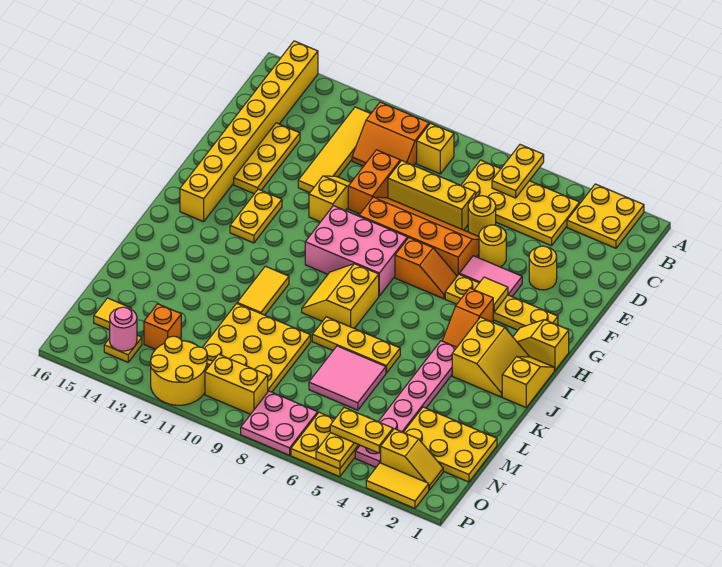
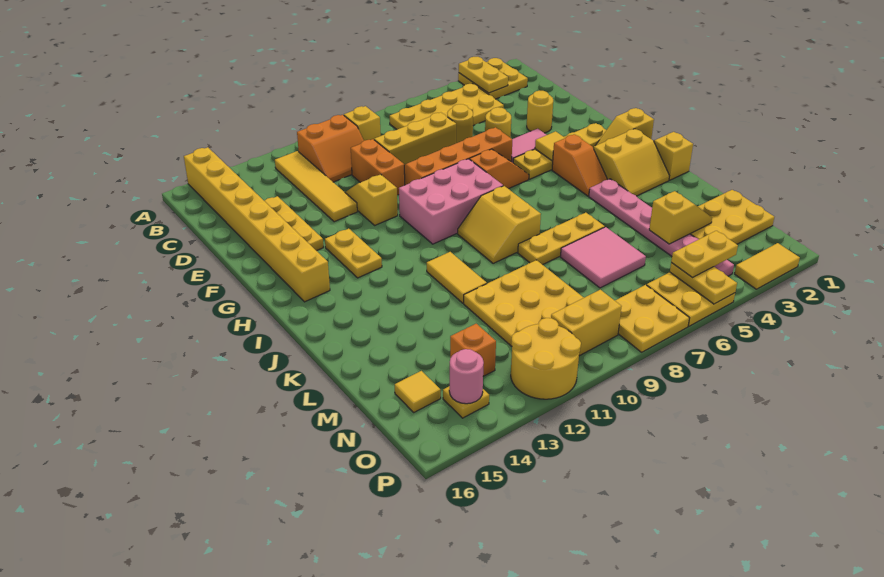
yellow 1x2 plate [492,145,544,198] -> yellow 1x2 plate moved to [459,57,508,93]
yellow 2x2 slope [452,317,529,397] -> yellow 2x2 slope turned to [594,129,669,196]
yellow 1x2 slope [381,429,443,490] -> yellow 1x2 slope moved to [649,191,712,244]
pink 2x2 plate [241,391,318,455] -> yellow 2x2 plate [615,285,689,352]

